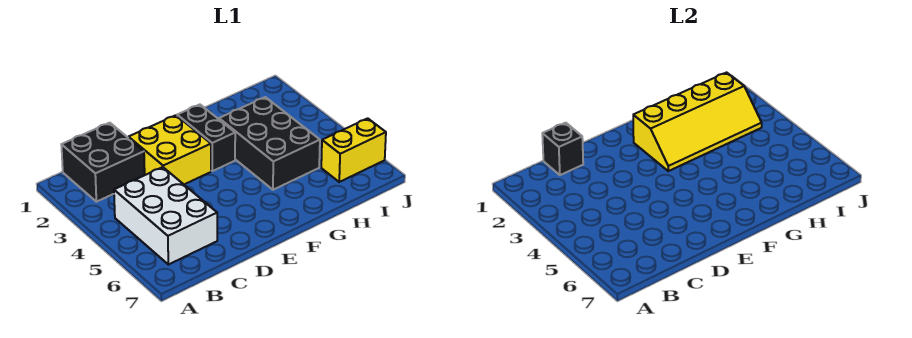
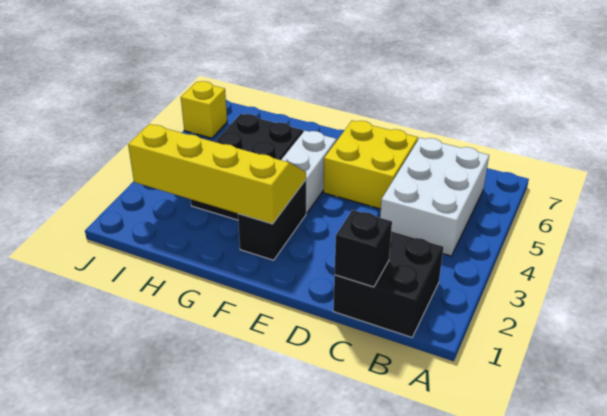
yellow 2x2 brick [128,115,211,184] -> yellow 2x2 brick moved to [323,121,418,209]
none -> white 1x2 brick [281,131,336,214]
yellow 1x2 brick [321,118,386,182] -> yellow 1x1 brick [181,81,227,138]

